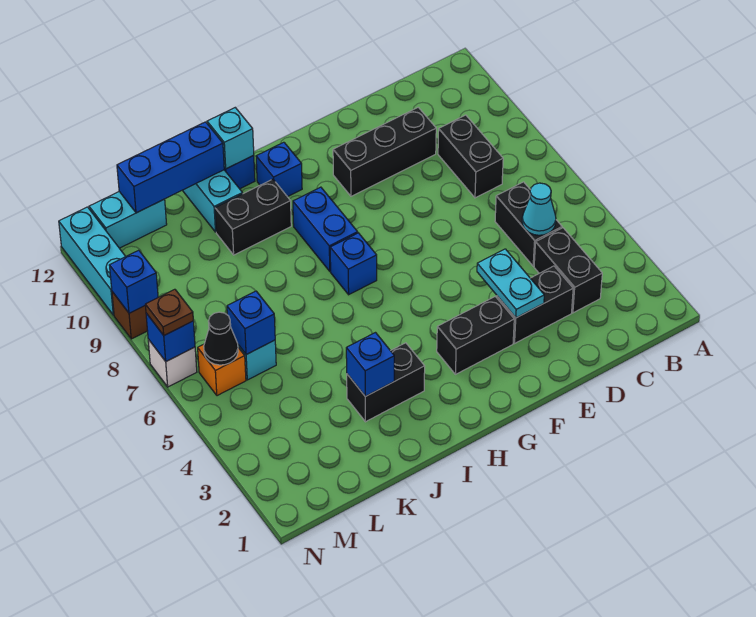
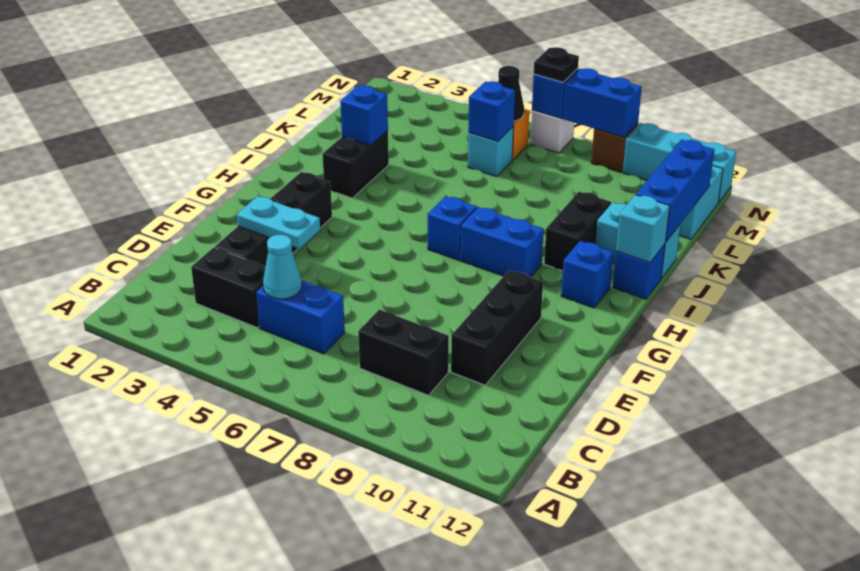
black 1x2 brick [495,182,562,266] -> blue 1x2 brick [256,281,345,354]
brown 1x1 plate [145,289,193,335] -> black 1x1 plate [534,47,579,82]
blue 1x1 brick [109,250,158,313] -> blue 1x2 brick [563,68,642,137]

